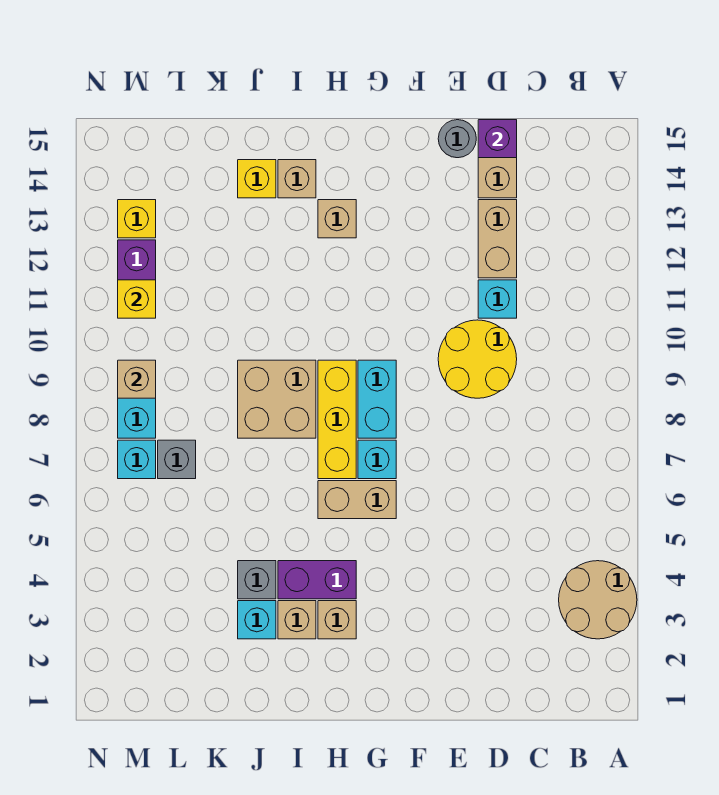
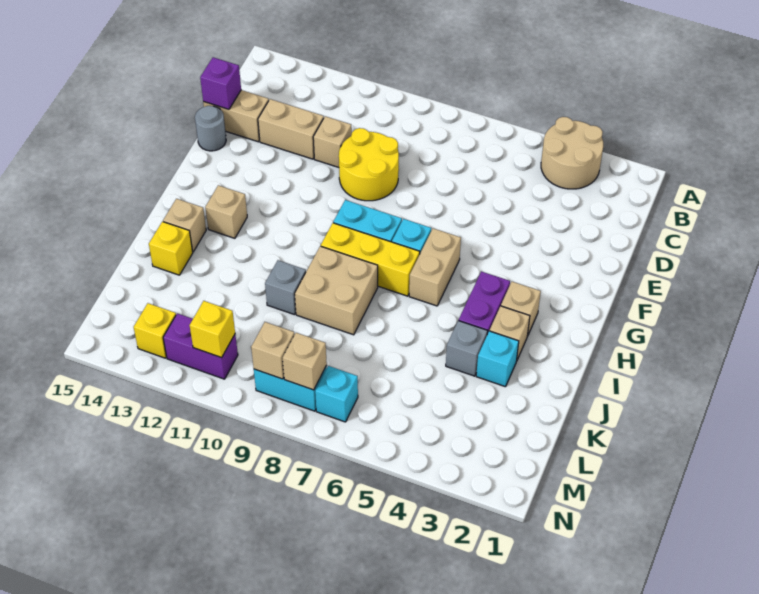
cyan 1x1 brick [478,280,517,318] -> tan 1x1 brick [313,116,352,167]
grey 1x1 brick [158,440,196,479] -> grey 1x1 brick moved to [265,260,306,315]
none -> tan 1x1 brick [283,333,327,390]

